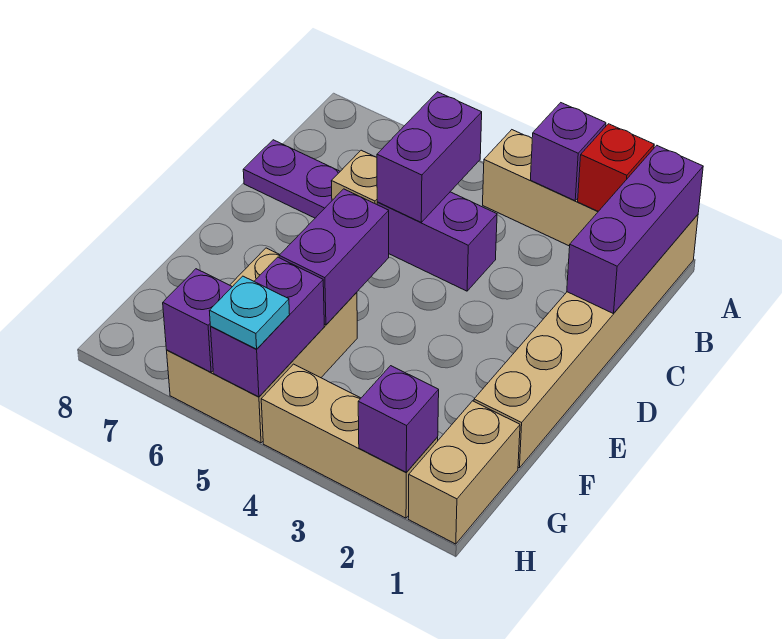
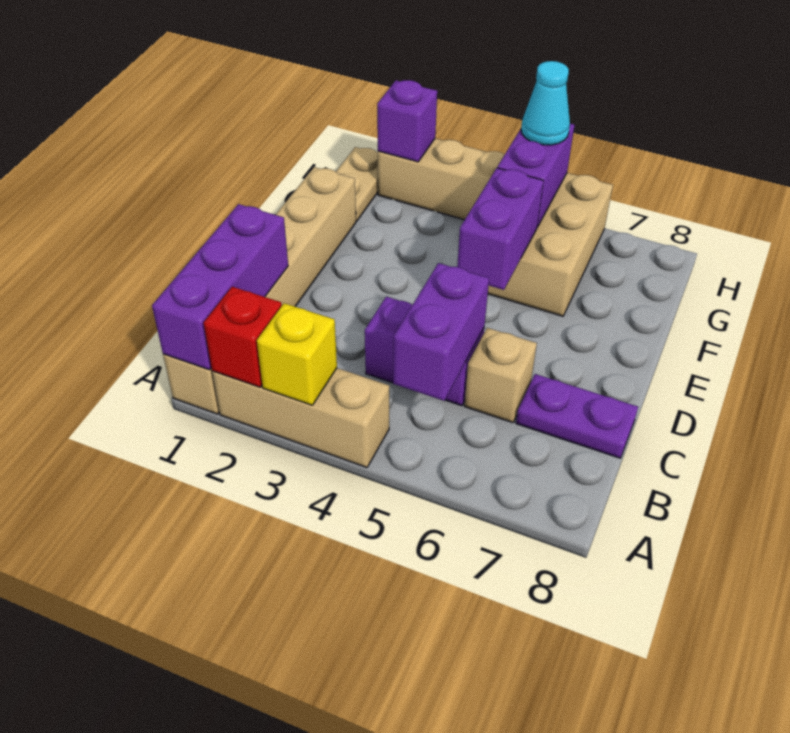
purple 1x1 brick [531,103,606,201] -> yellow 1x1 brick [257,303,337,405]
tan 1x2 brick [408,401,520,544] -> tan 1x2 plate [336,147,378,221]
cyan 1x1 plate [209,276,290,349] -> cyan 1x1 cone [521,61,570,145]
purple 1x1 brick [163,269,232,372] -> none

